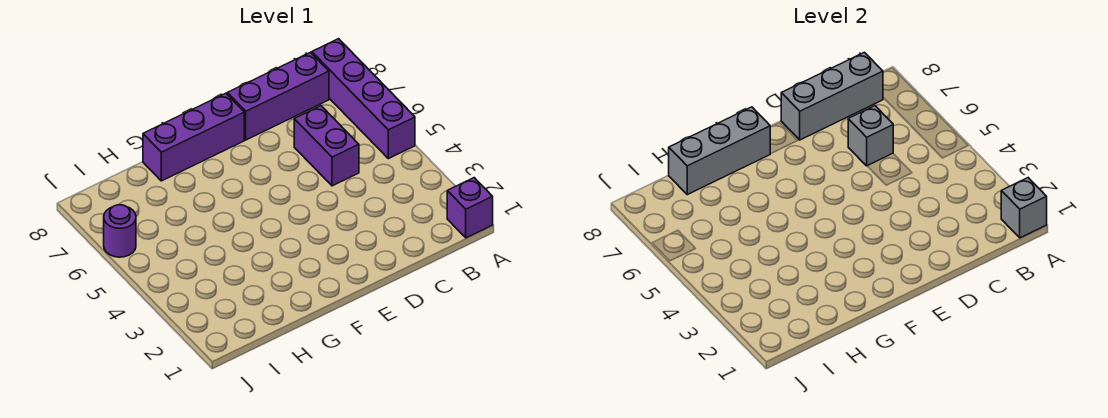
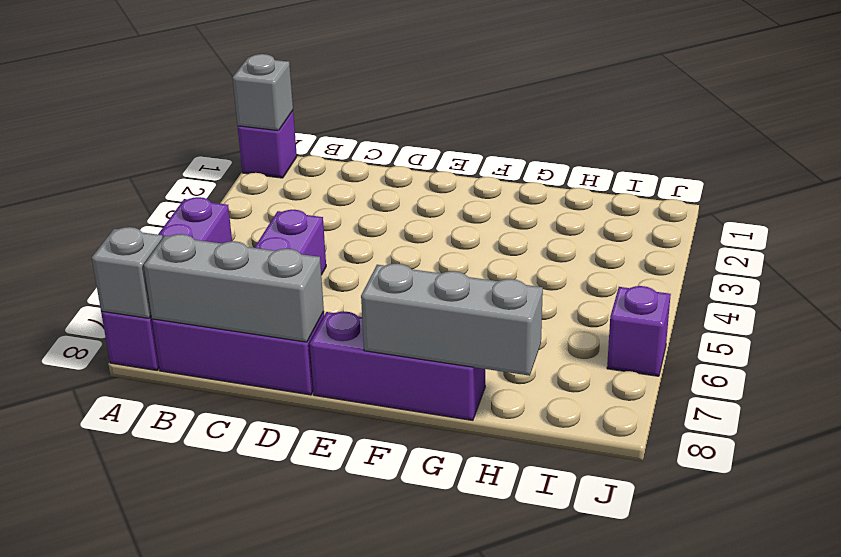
grey 1x1 brick [848,106,893,166] -> grey 1x1 brick moved to [92,227,163,318]
purple 1x1 round brick [104,205,136,257] -> purple 1x1 brick [607,286,671,376]

